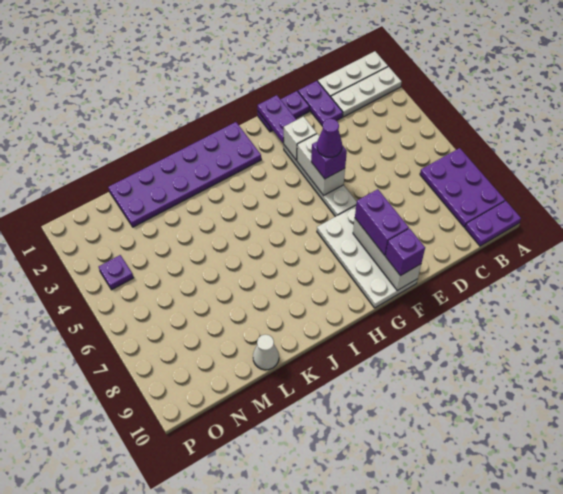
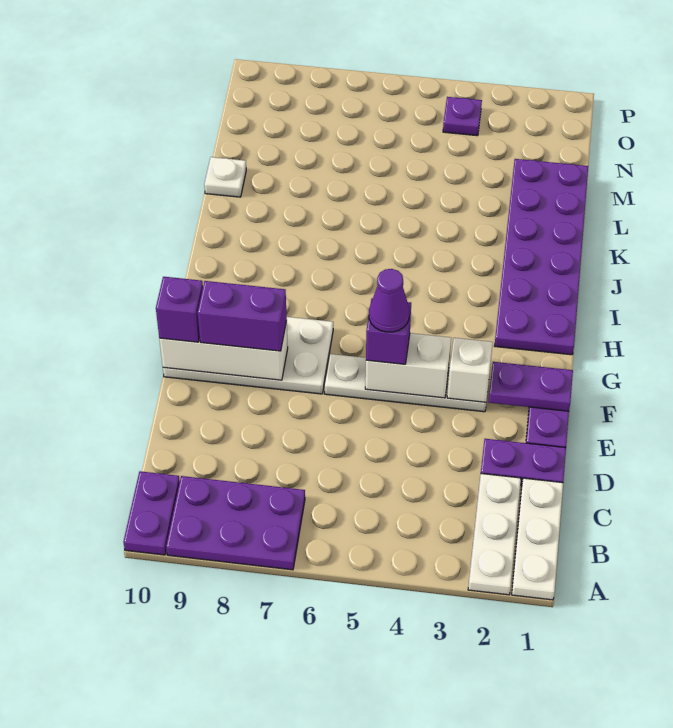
white 1x1 cone [253,334,279,370] -> white 1x1 plate [204,157,246,197]

